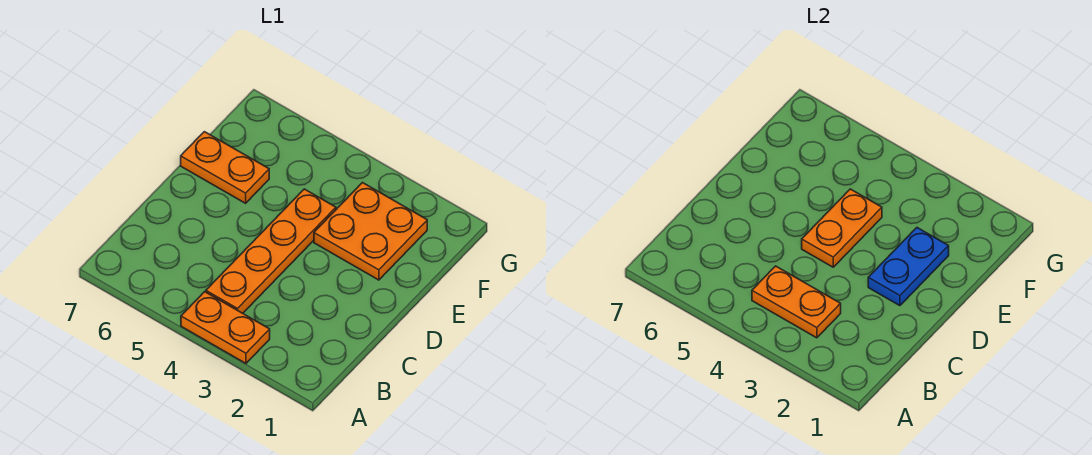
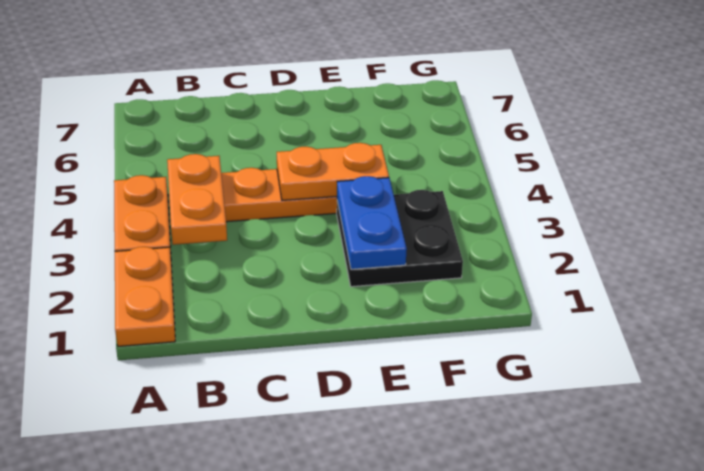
blue 1x2 plate [868,228,949,306] -> blue 1x2 plate turned to [337,176,407,269]
orange 2x2 plate [314,183,427,280] -> black 2x2 plate [337,190,463,287]
orange 1x2 plate [181,132,269,203] -> orange 1x2 plate moved to [115,247,175,346]

